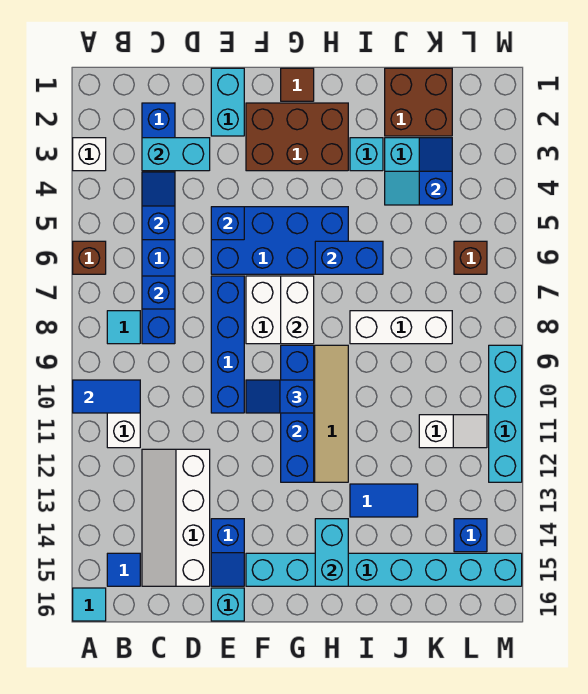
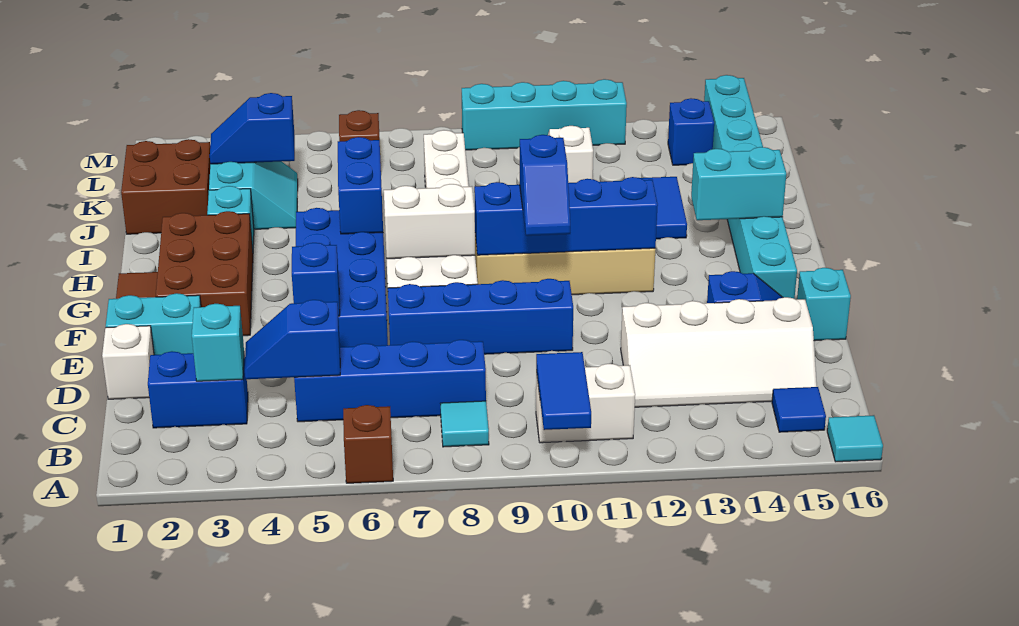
white 1x1 brick [73,138,106,171] -> white 1x1 brick moved to [102,324,154,399]
cyan 1x2 brick [142,138,210,171] -> cyan 1x1 brick [192,304,244,381]
blue 1x1 brick [142,276,175,309] -> none

